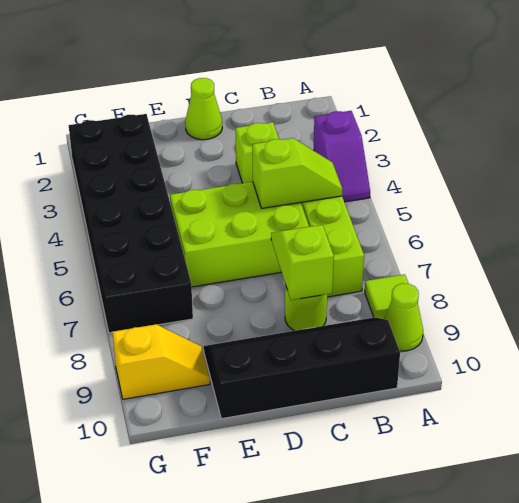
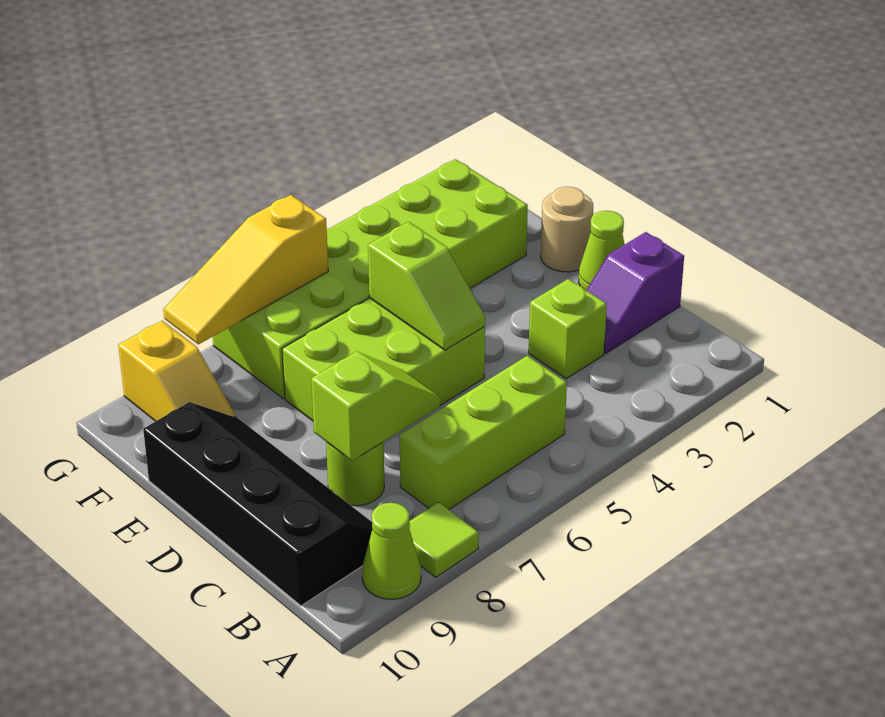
purple 1x2 slope [314,111,370,202] -> purple 1x2 slope moved to [586,232,684,353]
lime 1x2 slope [252,138,343,208] -> lime 1x2 slope moved to [368,222,485,350]
lime 2x3 brick [170,182,309,287] -> lime 2x3 brick turned to [282,298,485,421]
none -> tan 1x1 round brick [541,187,593,272]
black 2x6 brick [69,114,193,333] -> lime 2x6 brick [213,159,528,399]
none -> yellow 1x3 slope [163,195,328,344]

